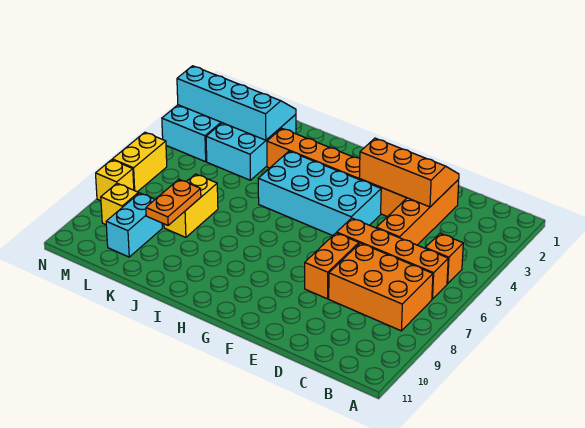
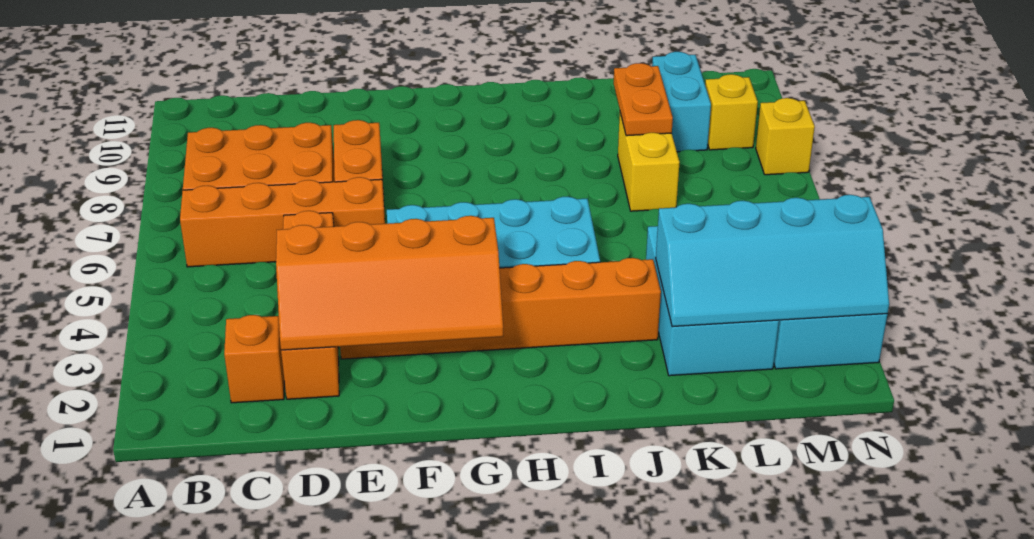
orange 1x1 brick [425,233,463,284] -> orange 1x1 brick moved to [224,315,284,403]
orange 2x3 slope [359,138,459,207] -> orange 2x4 slope [276,216,503,350]
yellow 1x2 brick [112,132,167,192] -> none

